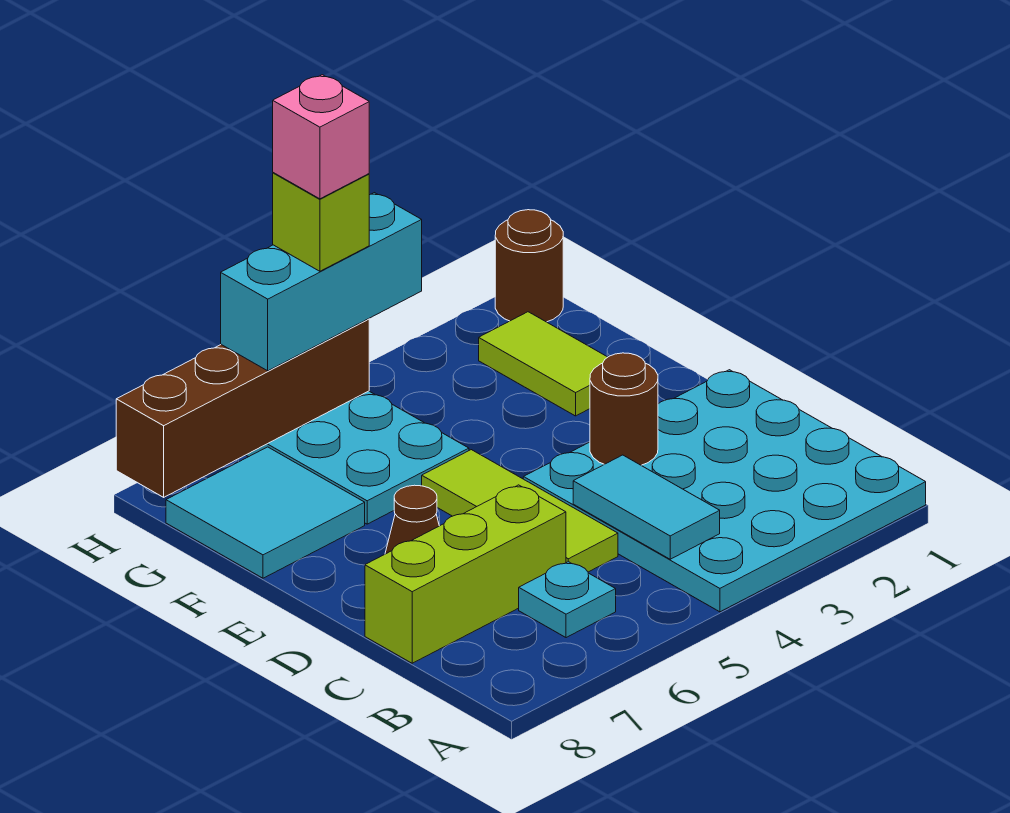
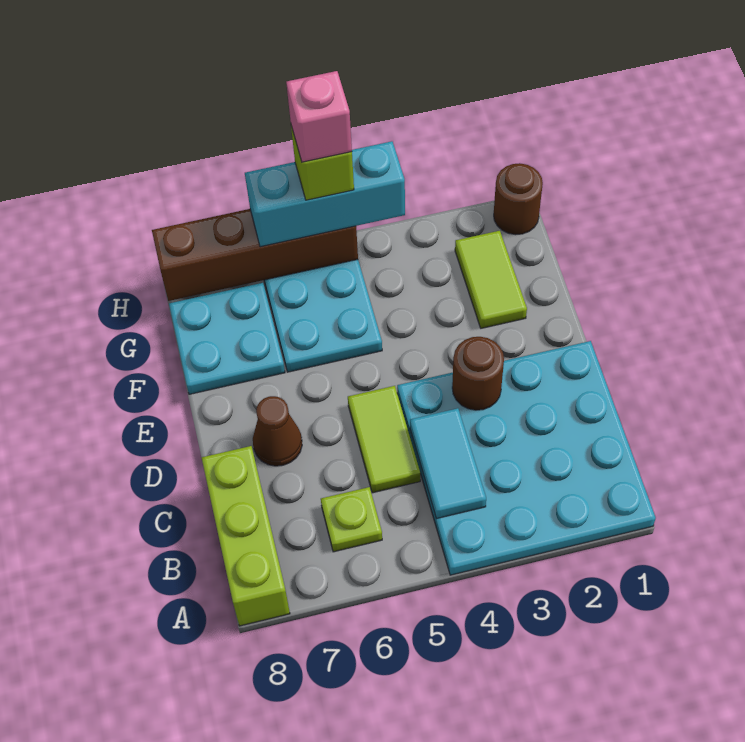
cyan 1x1 plate [519,562,616,638] -> lime 1x1 plate [321,487,382,552]
lime 1x3 tile [422,450,618,572] -> lime 1x2 tile [348,386,420,493]
lime 1x3 brick [365,485,566,663] -> lime 1x3 brick turned to [201,446,290,626]
cyan 2x2 tile [166,447,365,578] -> cyan 2x2 plate [169,283,285,394]

